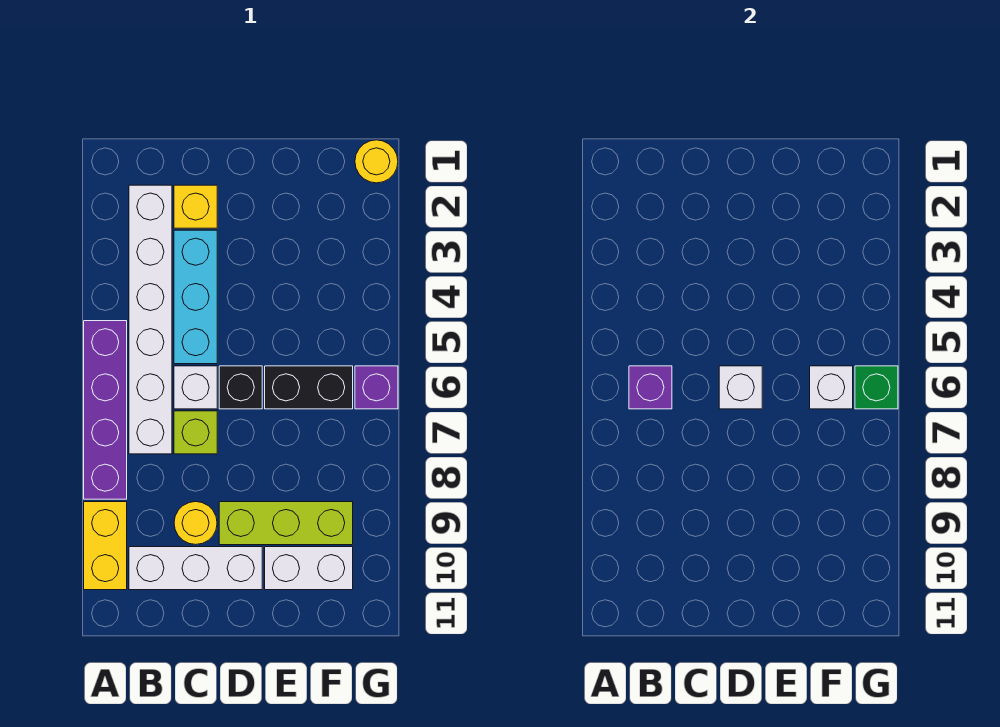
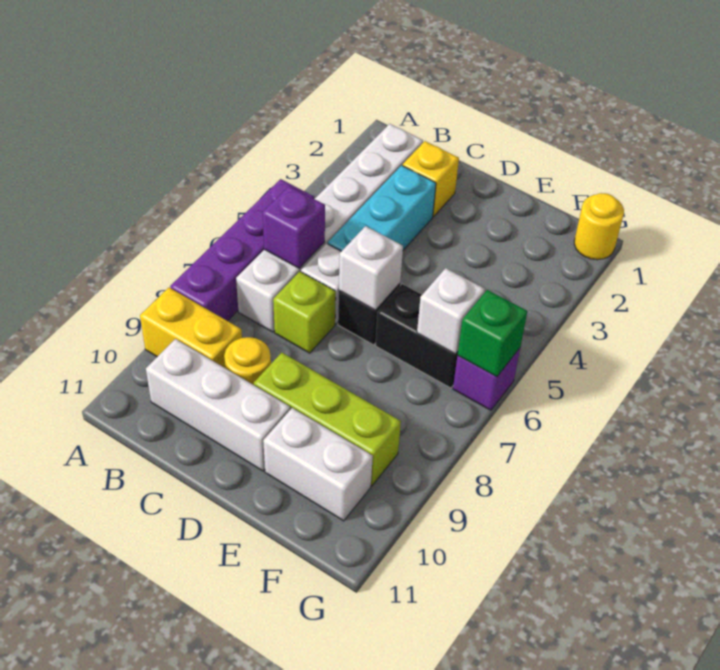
yellow 1x2 brick [84,502,127,590] -> yellow 1x2 brick turned to [140,288,242,368]

